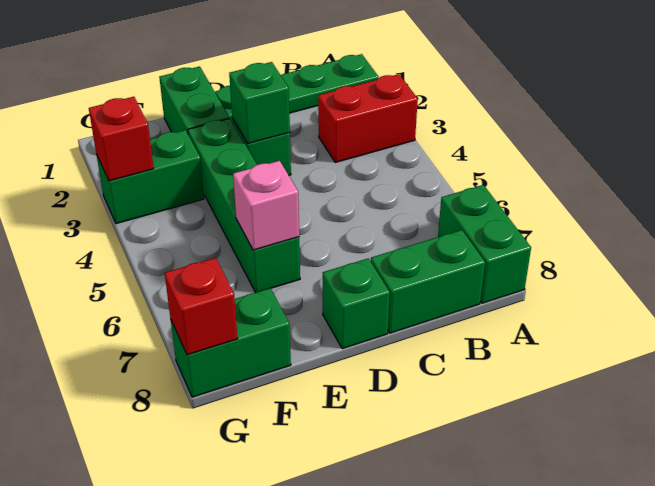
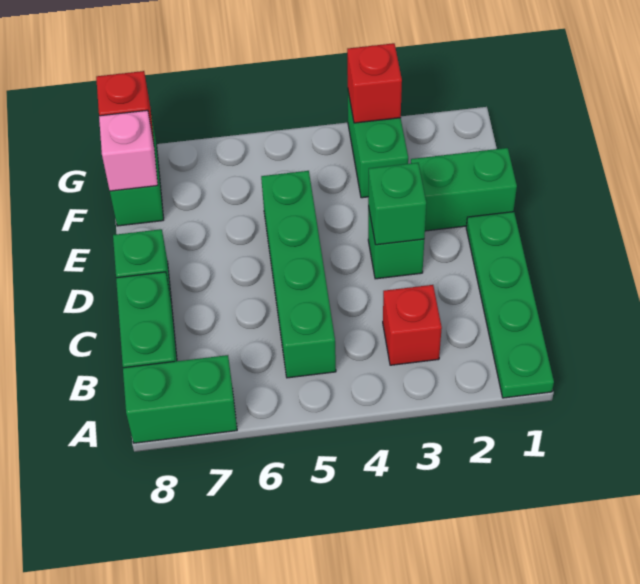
red 1x2 brick [318,74,418,162] -> red 1x1 brick [383,285,442,365]
green 1x4 brick [188,118,300,292] -> green 1x4 brick turned to [261,171,336,378]
pink 1x1 brick [233,161,299,250] -> pink 1x1 brick moved to [99,110,158,191]

